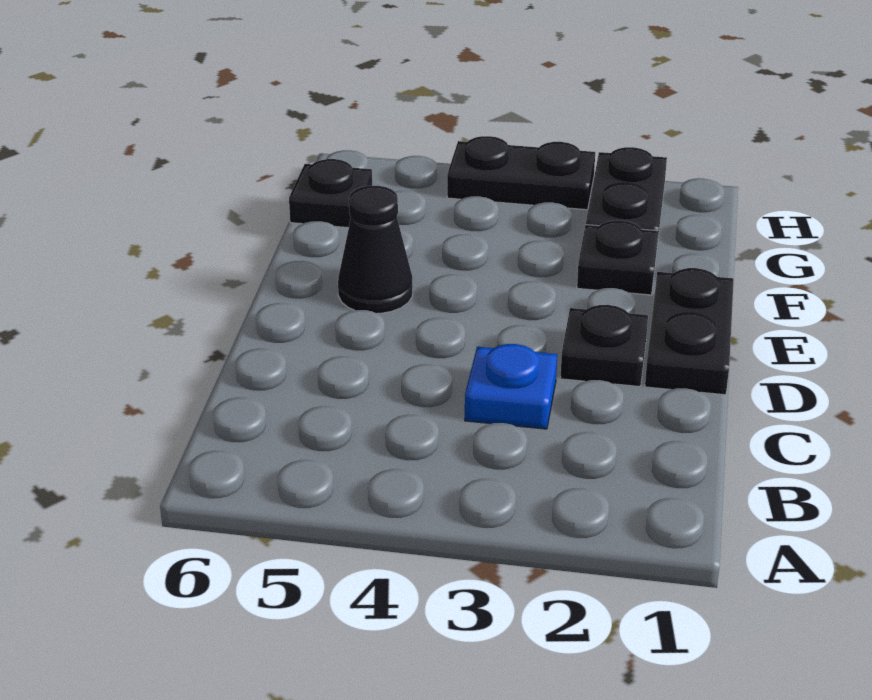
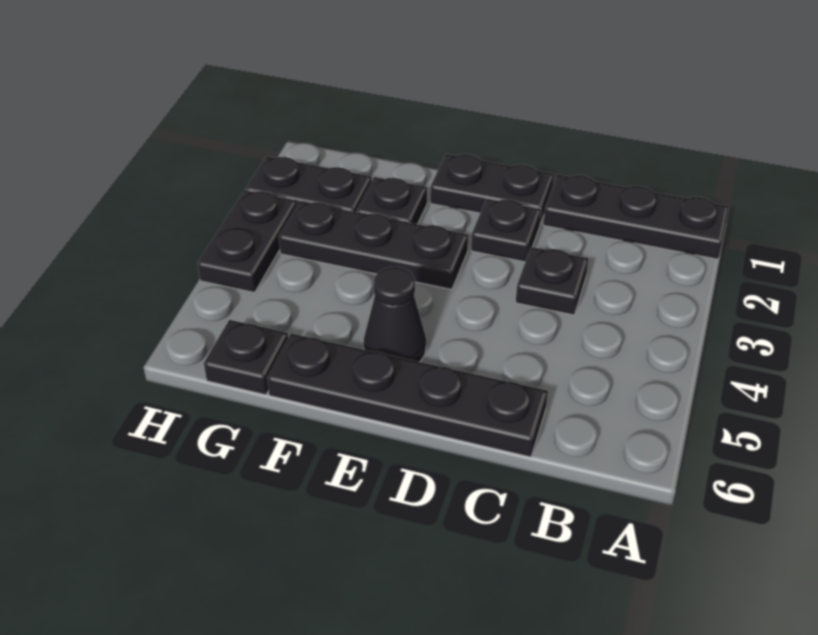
none -> black 1x3 plate [543,174,729,259]
blue 1x1 plate [465,344,557,429] -> black 1x1 plate [516,247,589,315]
none -> black 1x4 plate [267,334,548,457]
none -> black 1x3 plate [279,201,468,290]

